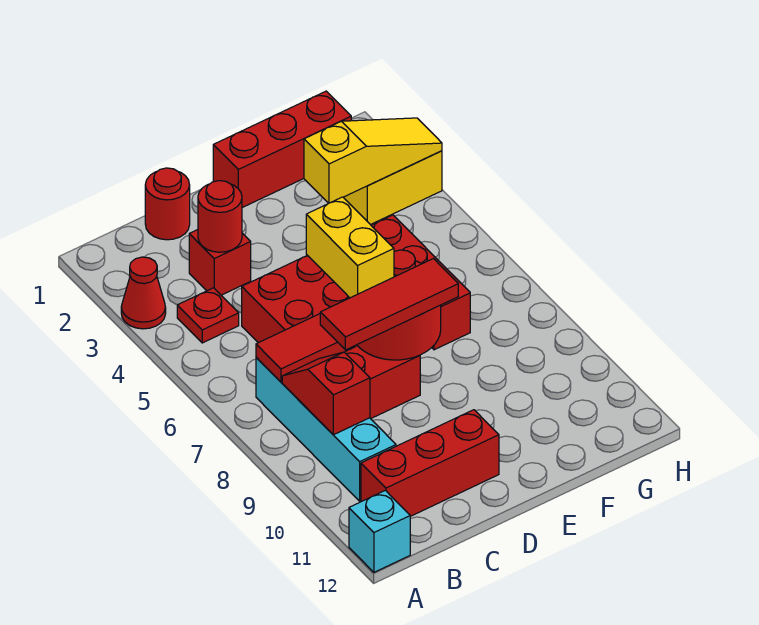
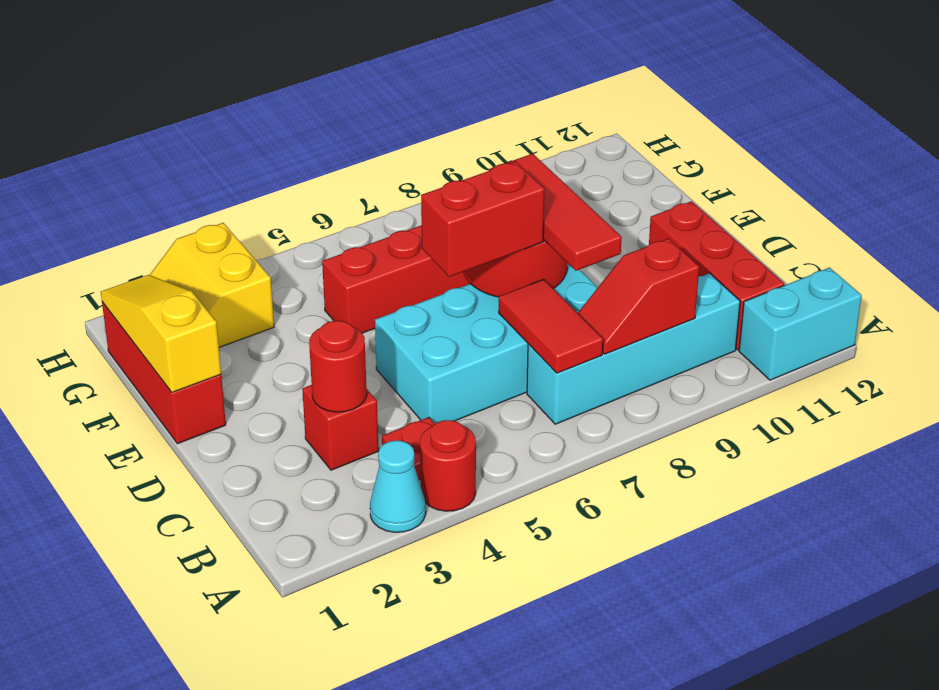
red 1x1 cone [121,257,166,329] -> cyan 1x1 cone [370,441,426,532]
cyan 1x1 brick [349,490,410,572] -> cyan 1x2 brick [739,268,862,380]
red 1x1 round brick [145,168,190,240] -> red 1x1 round brick moved to [420,420,476,511]
red 2x4 brick [242,255,420,419] -> cyan 2x4 brick [375,264,598,424]
yellow 1x2 brick [306,197,394,298] -> red 1x2 brick [421,162,544,277]
yellow 1x3 slope [304,118,442,203] -> yellow 1x3 slope moved to [101,275,221,392]

